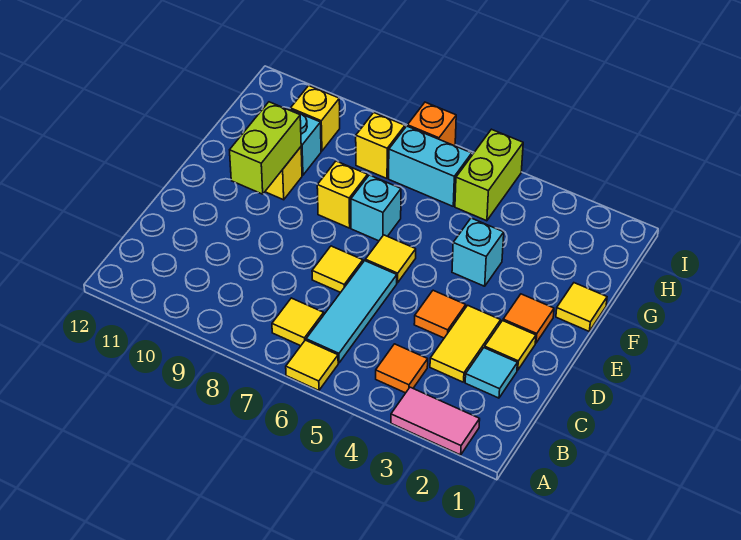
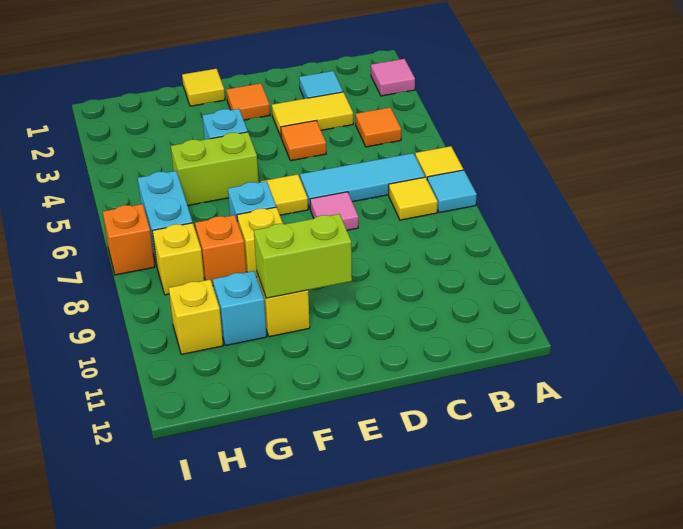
pink 1x2 tile [391,387,480,455] -> pink 1x1 tile [371,59,415,96]
none -> cyan 1x1 tile [427,170,477,213]
yellow 1x1 tile [485,321,536,370] -> none
yellow 1x1 tile [312,246,363,293] -> pink 1x1 tile [310,192,358,230]
none -> orange 1x1 brick [195,215,246,285]
lime 1x2 brick [455,129,523,221] -> lime 1x2 brick moved to [171,132,259,206]

